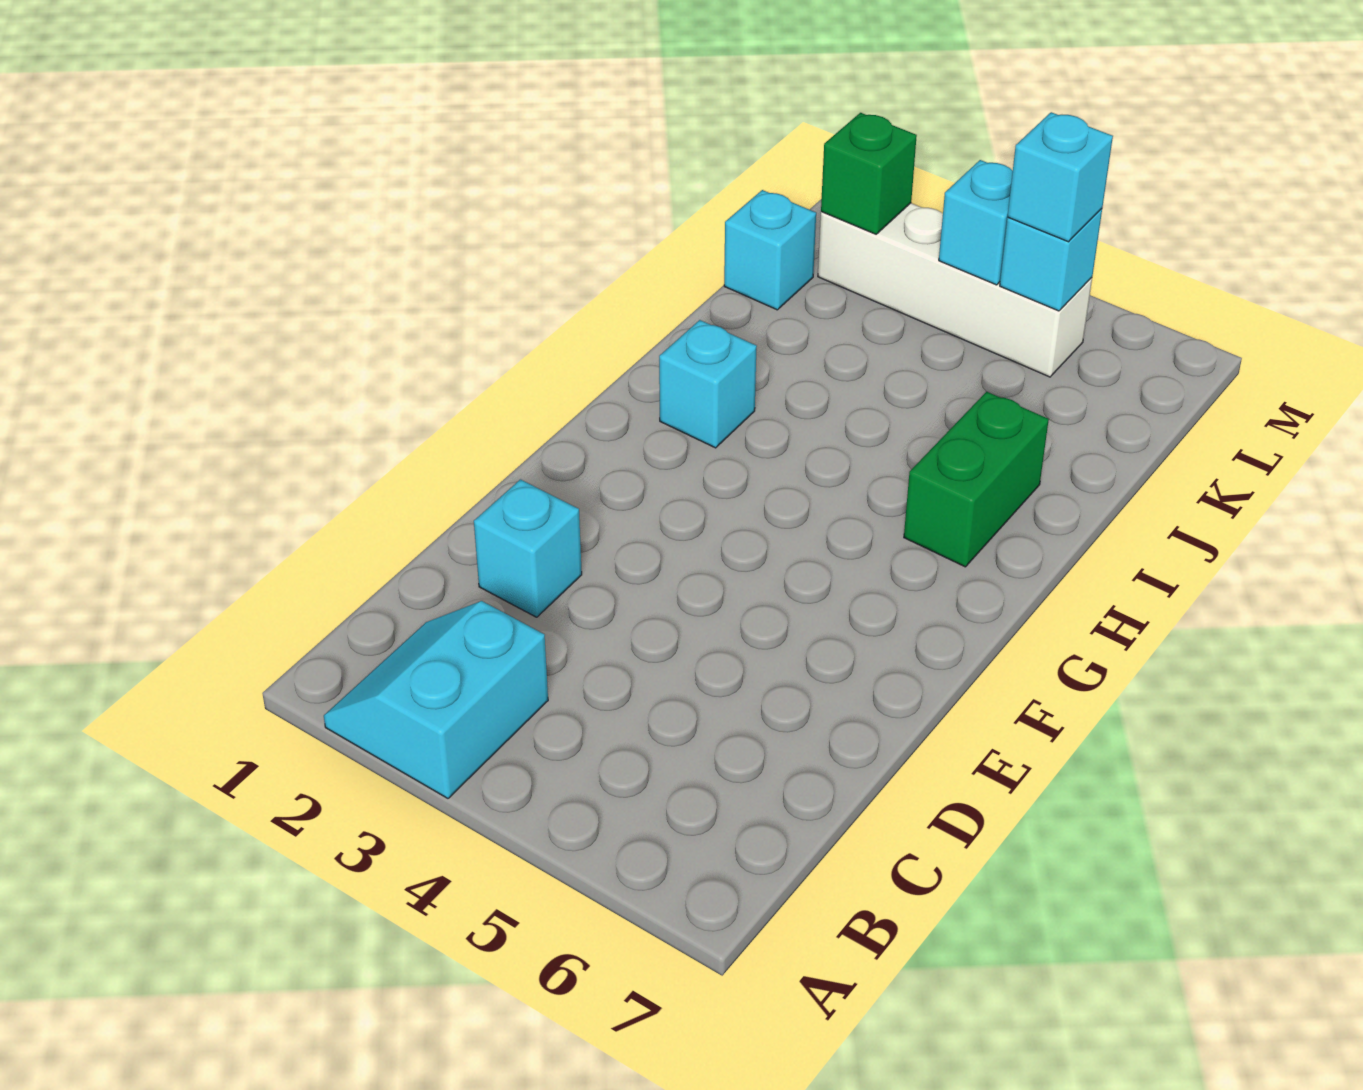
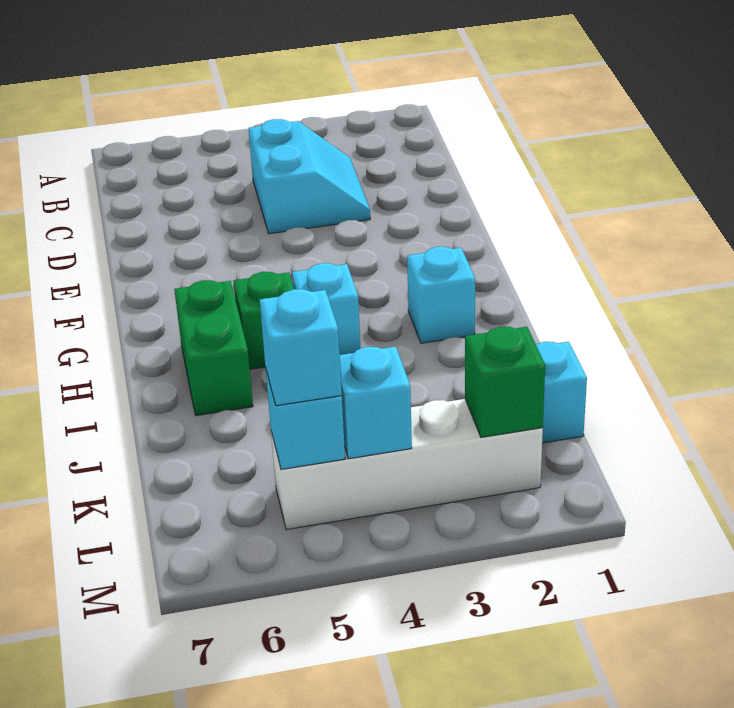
cyan 2x2 slope [324,601,548,798] -> cyan 2x2 slope moved to [249,119,370,234]
cyan 1x1 brick [474,479,582,617] -> cyan 1x1 brick moved to [292,263,360,355]
none -> green 1x1 brick [234,272,294,369]

